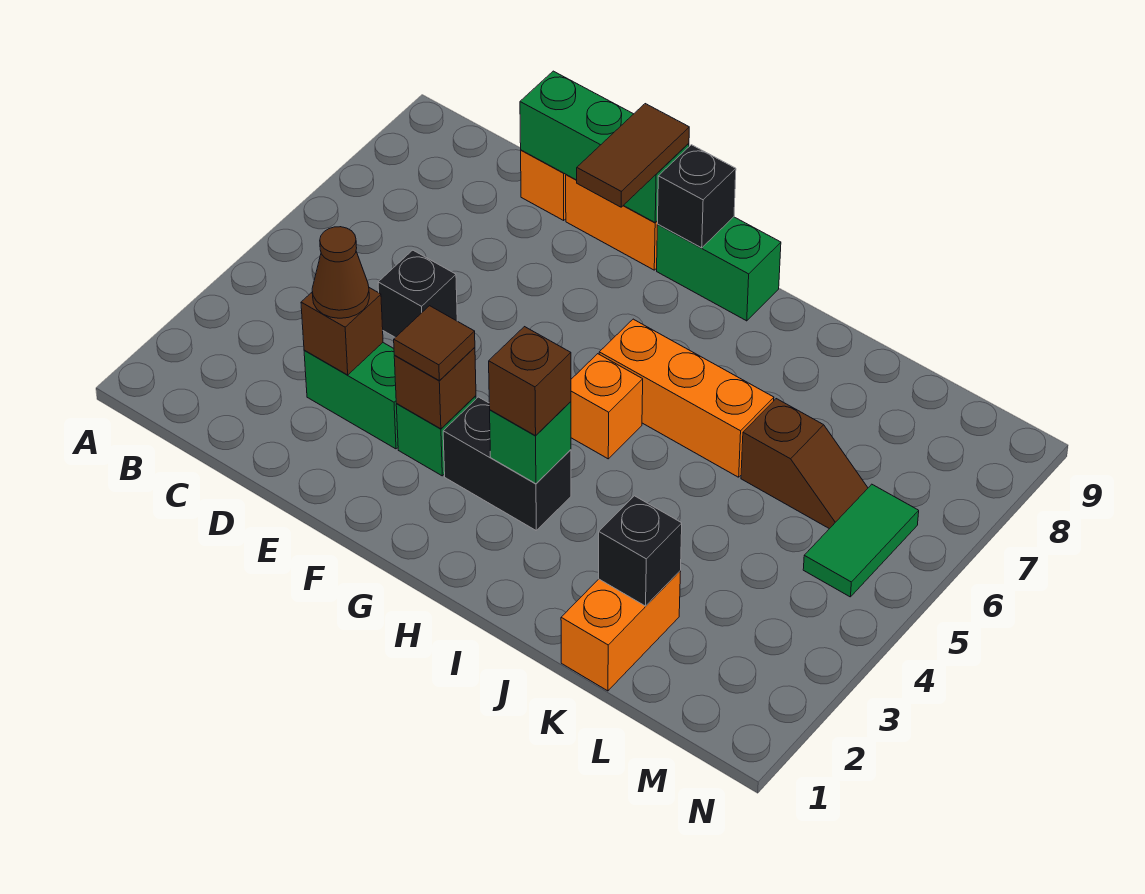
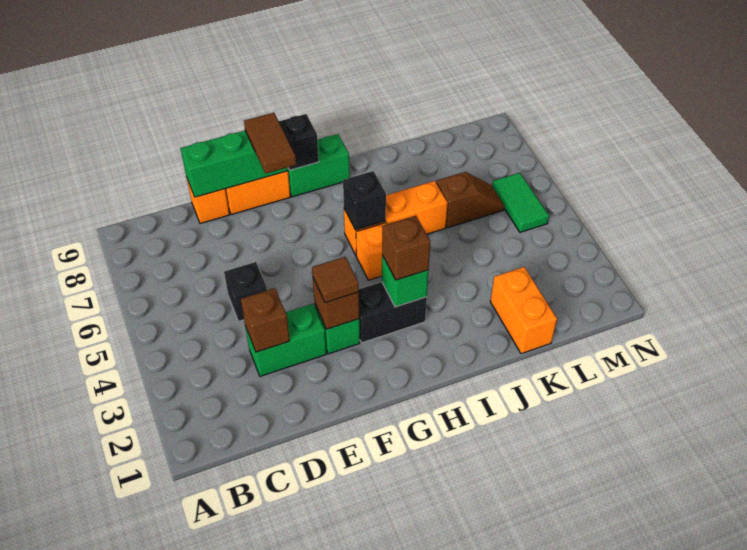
brown 1x1 cone [312,227,369,318] -> none
black 1x1 brick [599,496,682,606] -> black 1x1 brick moved to [343,171,386,230]

